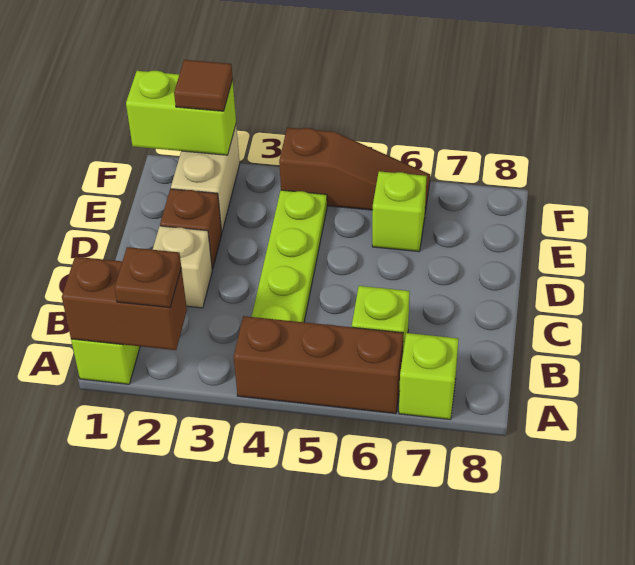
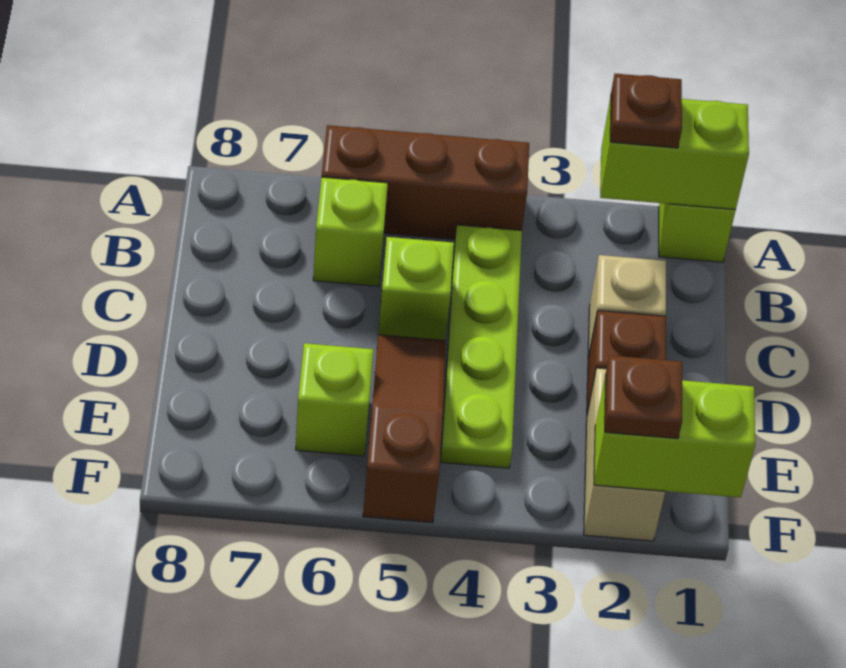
brown 1x2 brick [62,257,187,350] -> lime 1x2 brick [600,96,749,210]
lime 1x1 brick [399,333,459,420] -> lime 1x1 brick moved to [378,237,454,340]
brown 1x1 tile [174,60,233,111] -> brown 1x1 plate [605,355,682,439]
brown 1x3 slope [279,128,430,212] -> brown 1x3 slope turned to [363,335,445,523]

